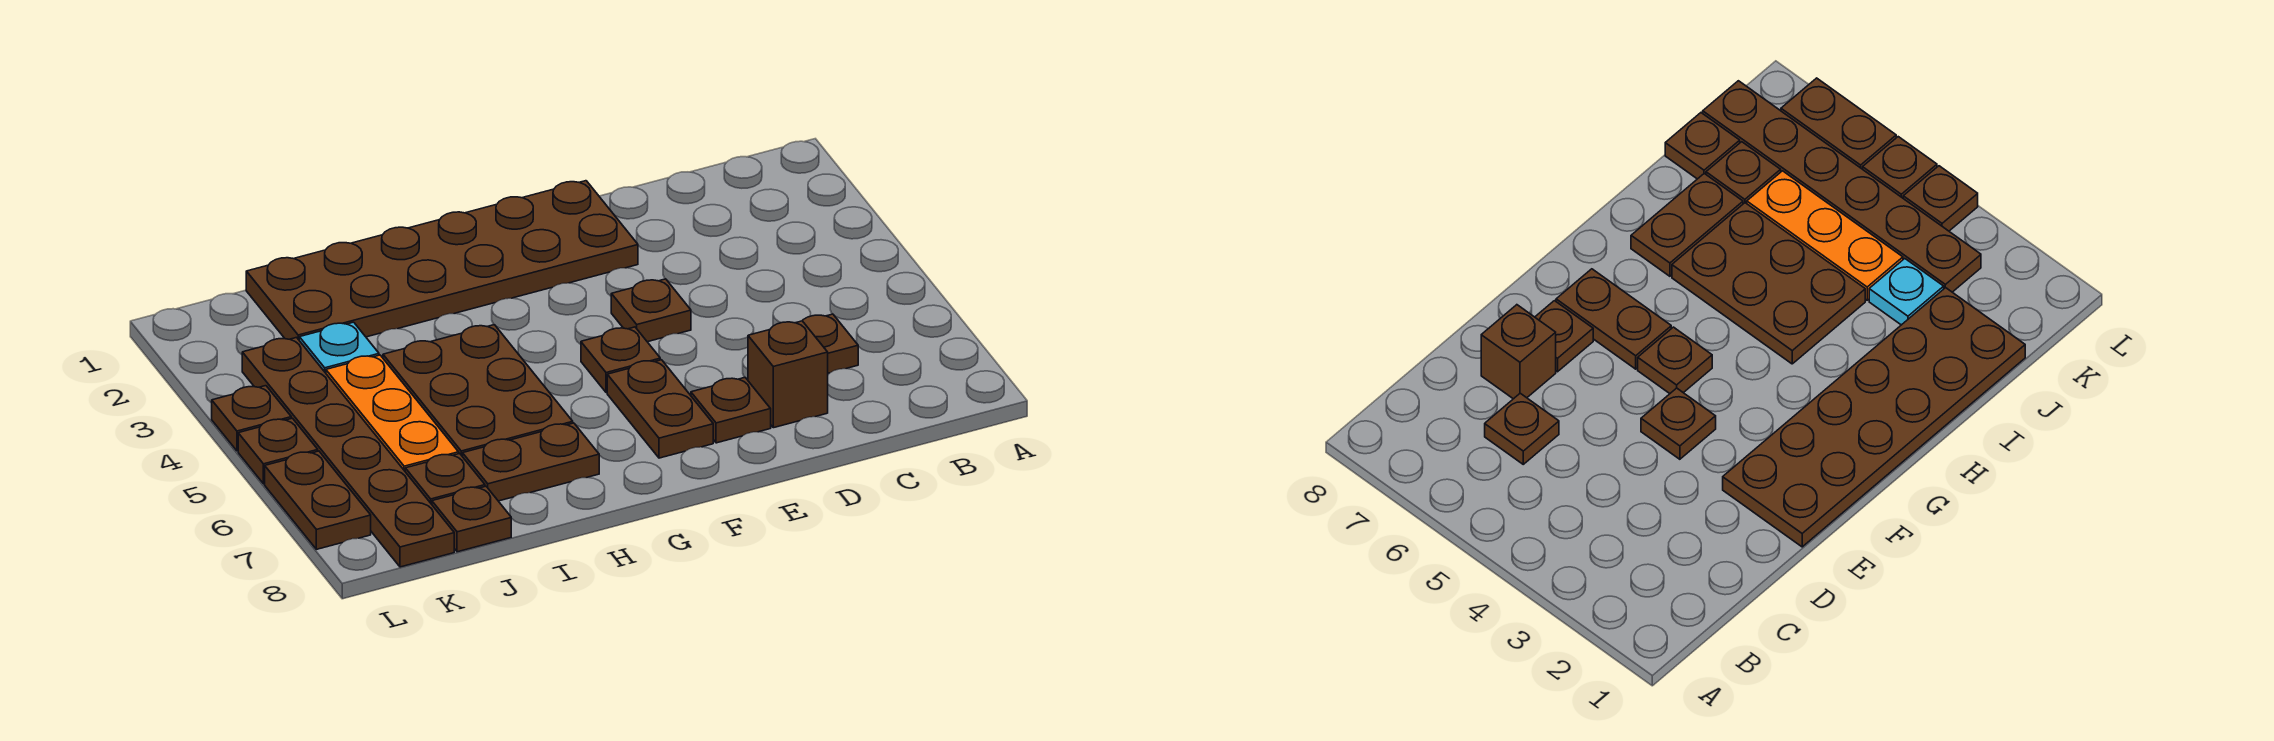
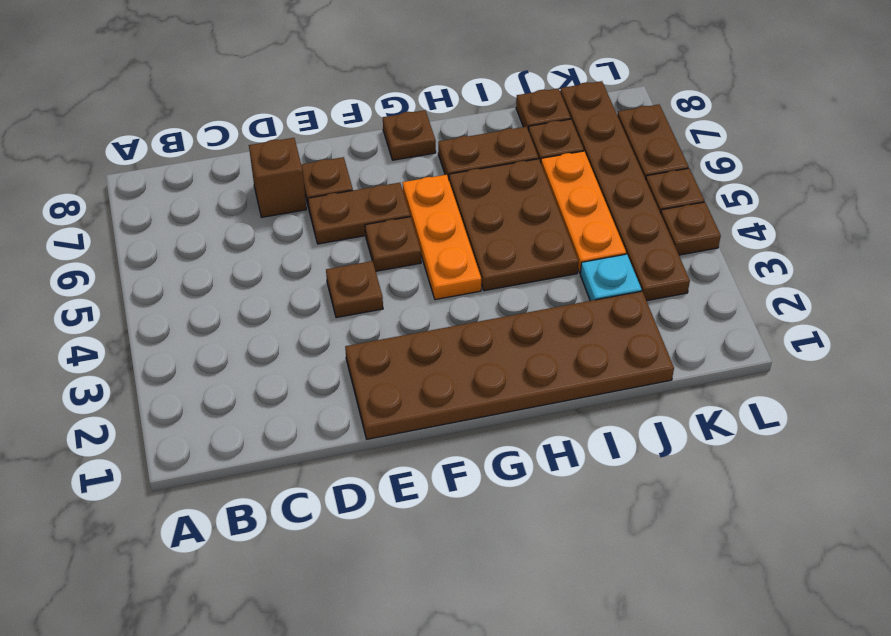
brown 1x1 plate [802,314,858,373] -> brown 1x1 plate moved to [383,110,436,160]
brown 1x2 plate [607,360,713,458] -> brown 1x2 plate turned to [308,183,410,244]
none -> orange 1x3 plate [403,175,481,300]

